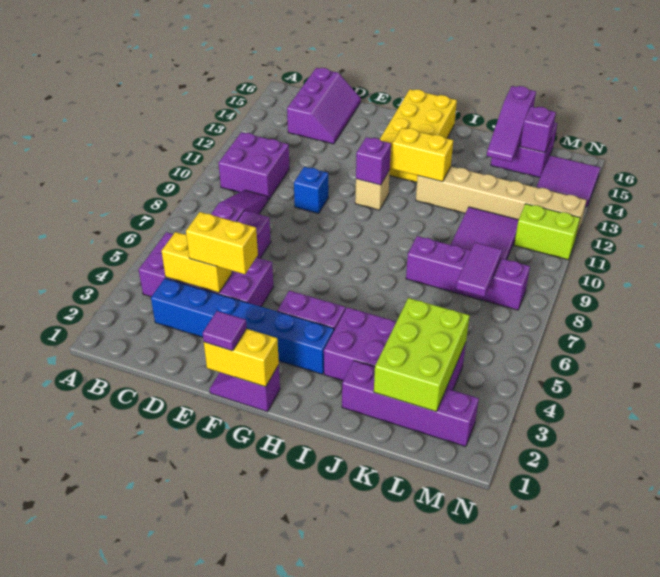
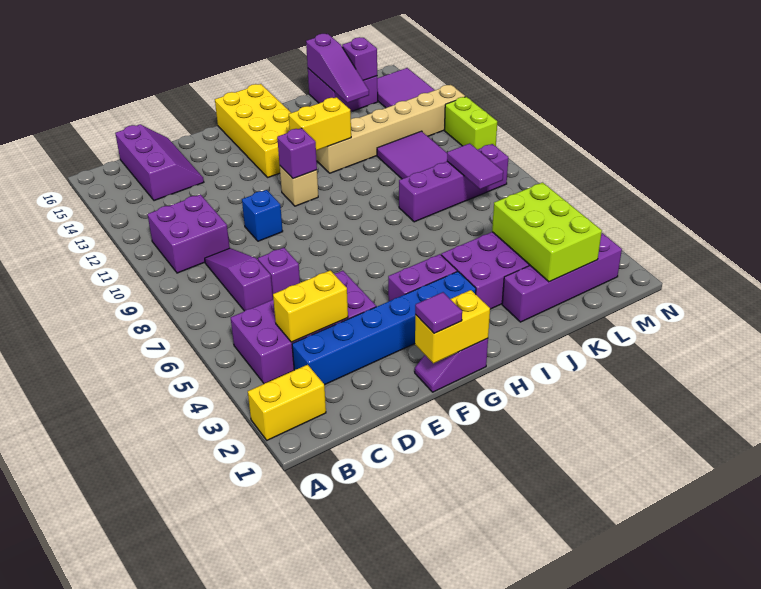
yellow 1x2 brick [186,212,258,274] -> yellow 1x2 brick moved to [248,365,326,440]
lime 1x2 brick [514,204,580,260] -> lime 1x2 brick turned to [444,97,497,150]

